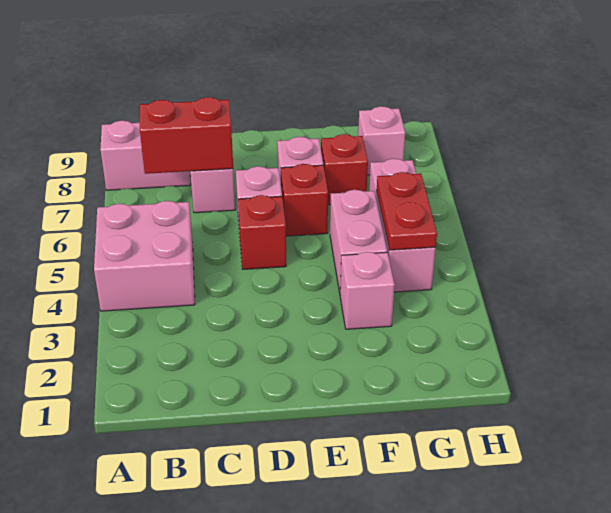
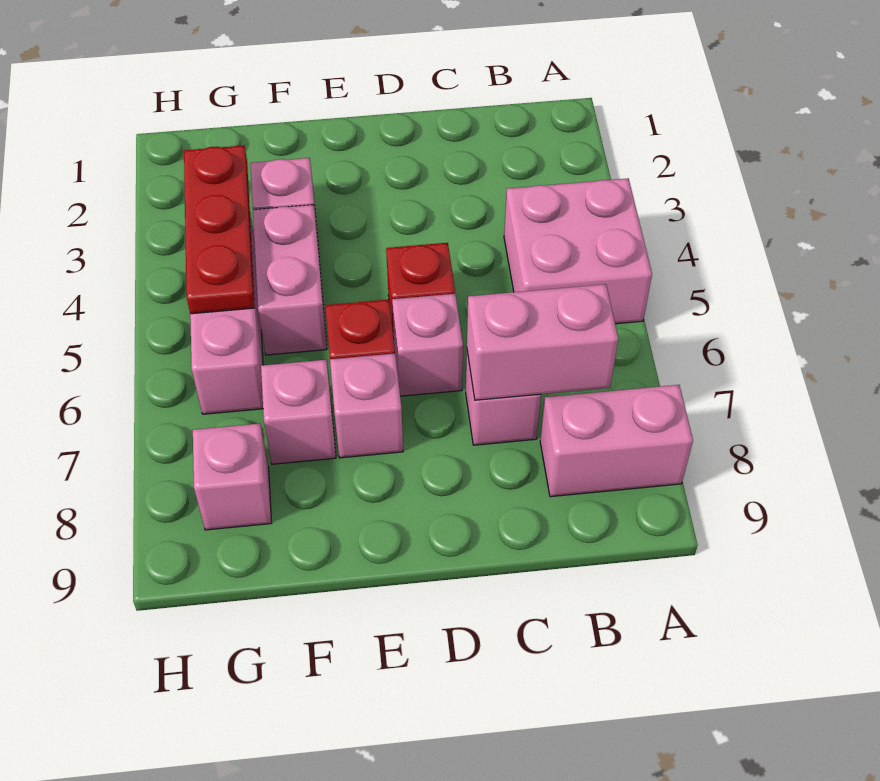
red 1x2 brick [140,97,233,174] -> pink 1x2 brick [467,284,618,400]
red 1x1 brick [321,134,368,205] -> pink 1x1 brick [261,360,336,464]
red 1x2 plate [377,172,437,250] -> red 1x3 plate [184,145,255,314]

